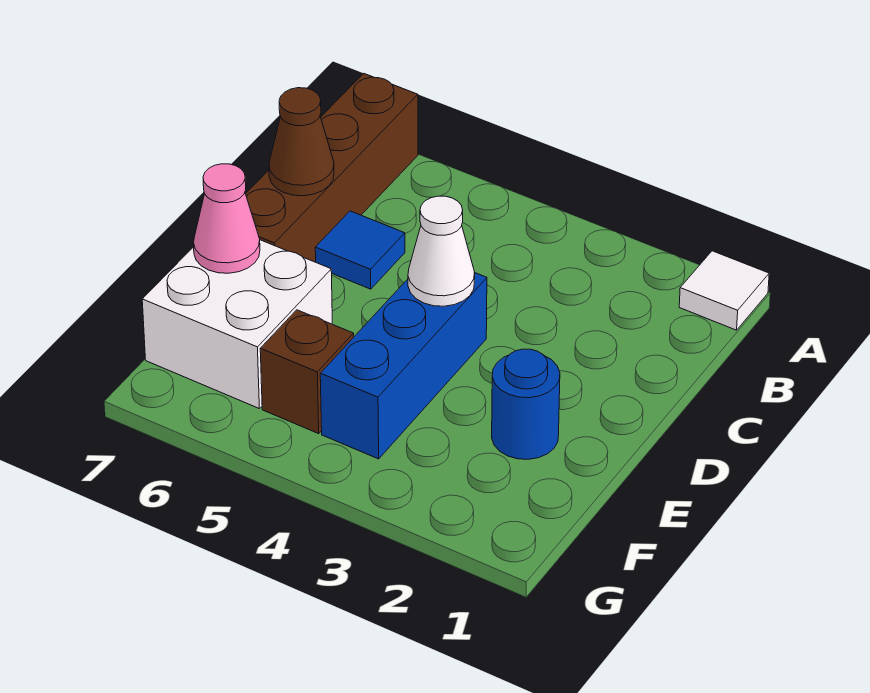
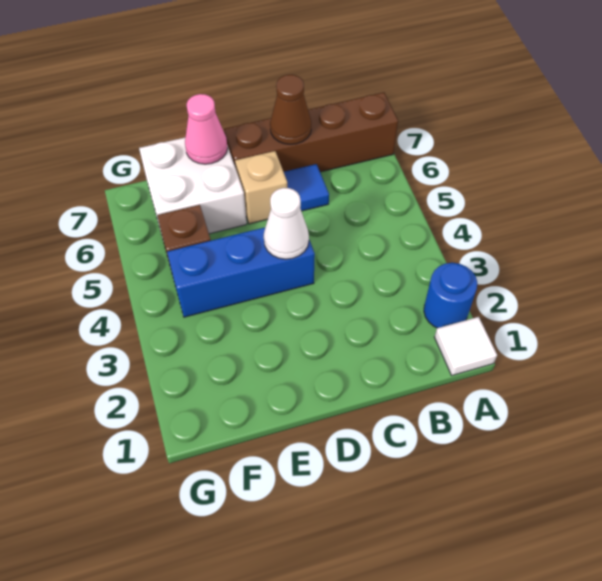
none -> tan 1x1 brick [235,151,287,224]
blue 1x1 round brick [492,349,560,459] -> blue 1x1 round brick moved to [424,263,477,328]

